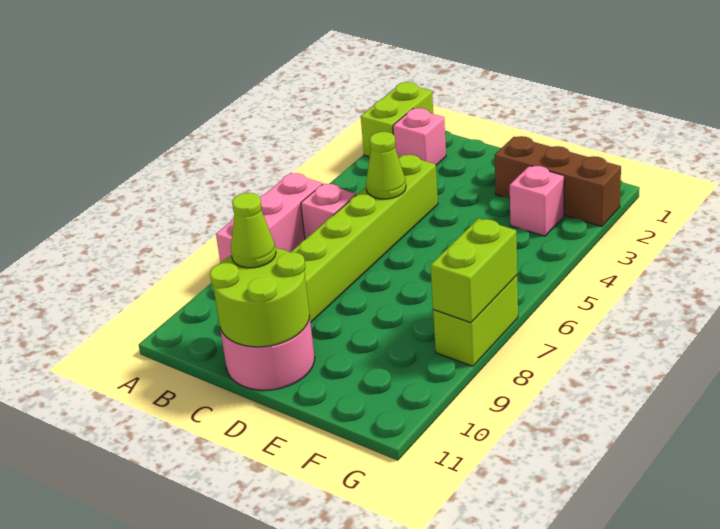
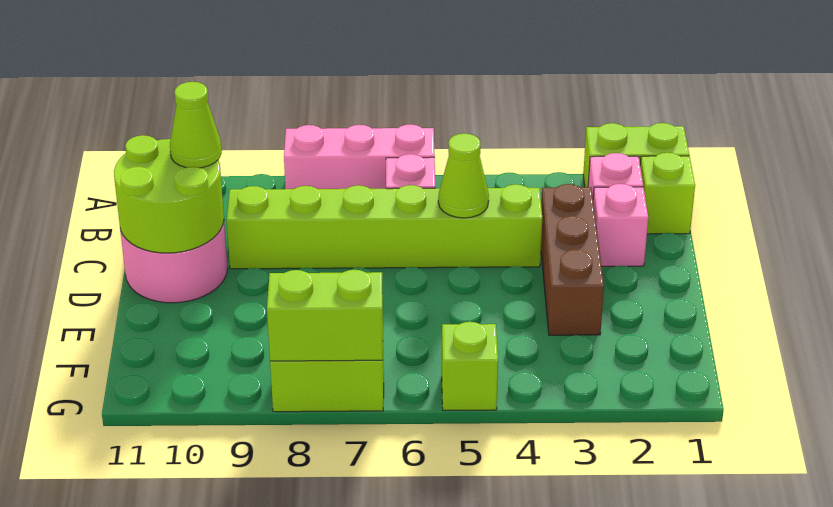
none -> lime 1x1 brick [640,153,695,234]
brown 1x3 brick [495,136,621,227] -> brown 1x3 brick moved to [541,184,604,335]
pink 1x1 brick [510,166,564,236] -> pink 1x1 brick moved to [593,184,648,266]
none -> lime 1x1 brick [442,322,498,411]

